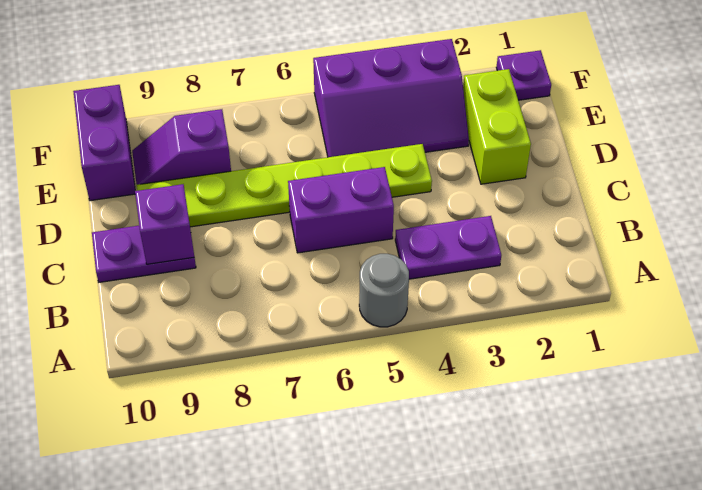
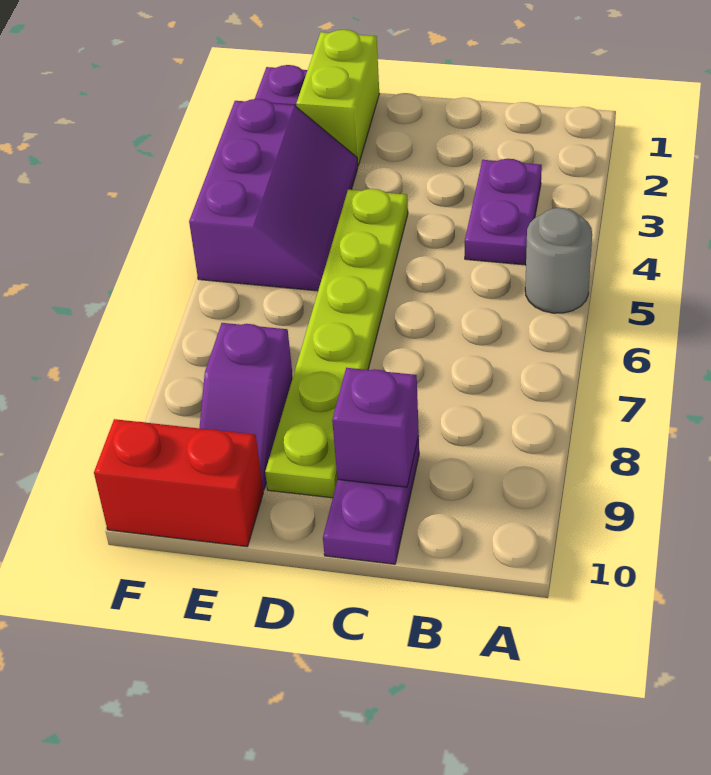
purple 1x2 brick [288,167,394,253] -> none
lime 1x2 brick [463,69,531,184] -> lime 1x2 brick turned to [296,30,379,165]
purple 1x2 brick [73,85,135,201] -> red 1x2 brick [94,419,263,547]

